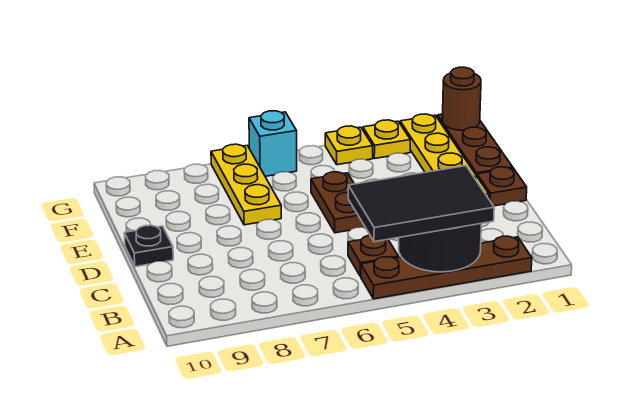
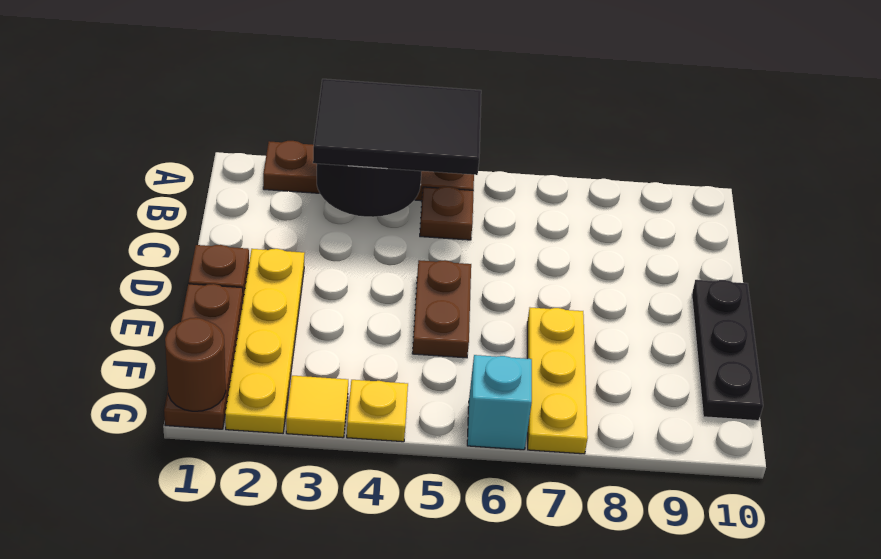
black 1x1 plate [124,225,173,267] -> black 1x3 plate [692,280,763,421]
yellow 1x1 plate [363,120,410,158] -> yellow 1x1 tile [286,376,348,438]

